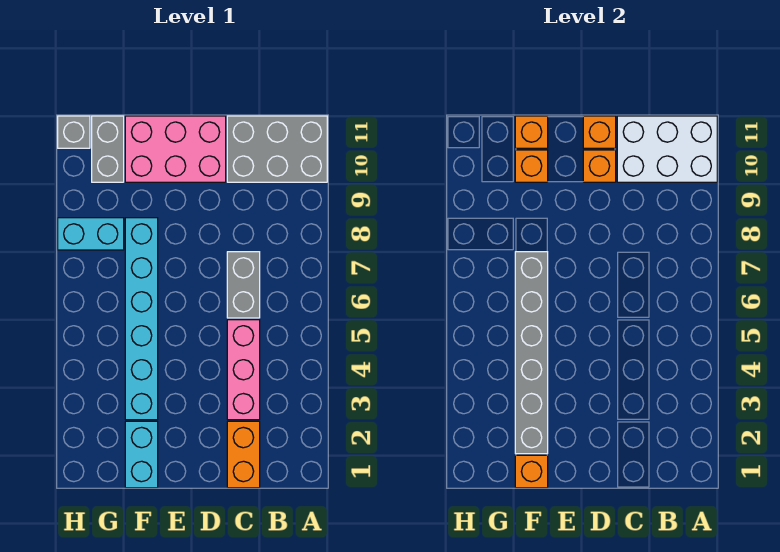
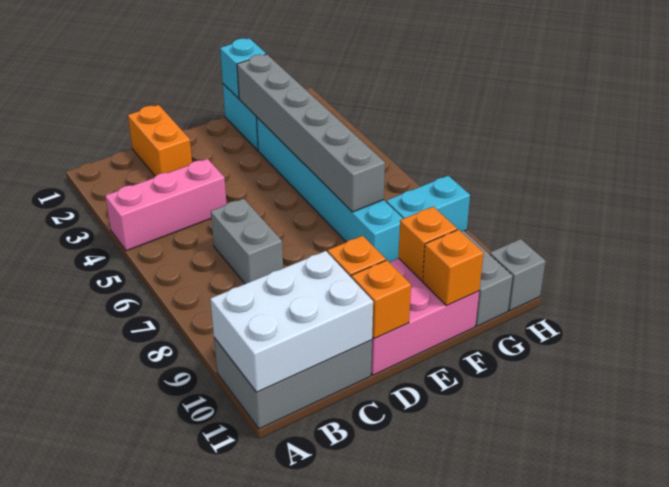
pink 1x3 brick [227,320,260,420] -> pink 1x3 brick turned to [105,159,226,251]
orange 1x1 brick [515,455,548,488] -> cyan 1x1 brick [220,38,266,99]

